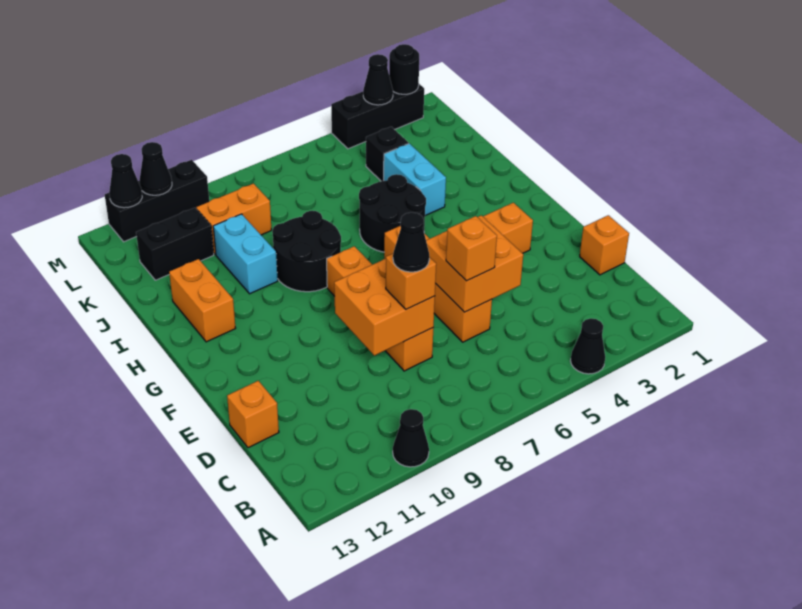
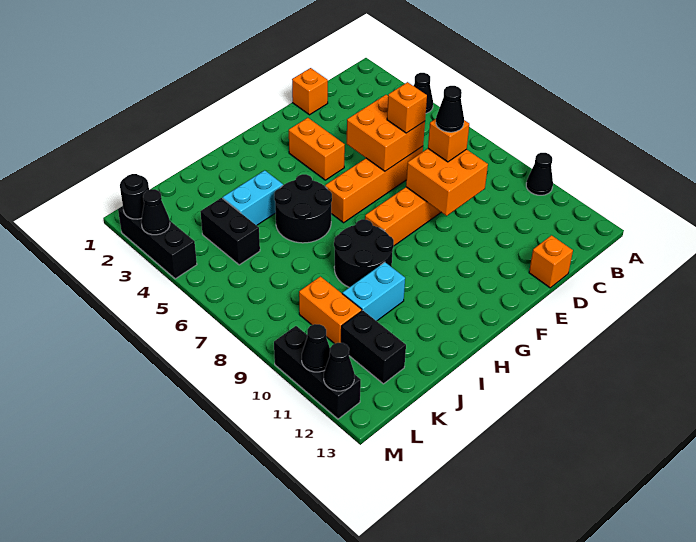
orange 1x2 brick [169,259,236,342] -> none
black 1x1 brick [366,127,409,181] -> black 1x2 brick [200,198,260,265]

